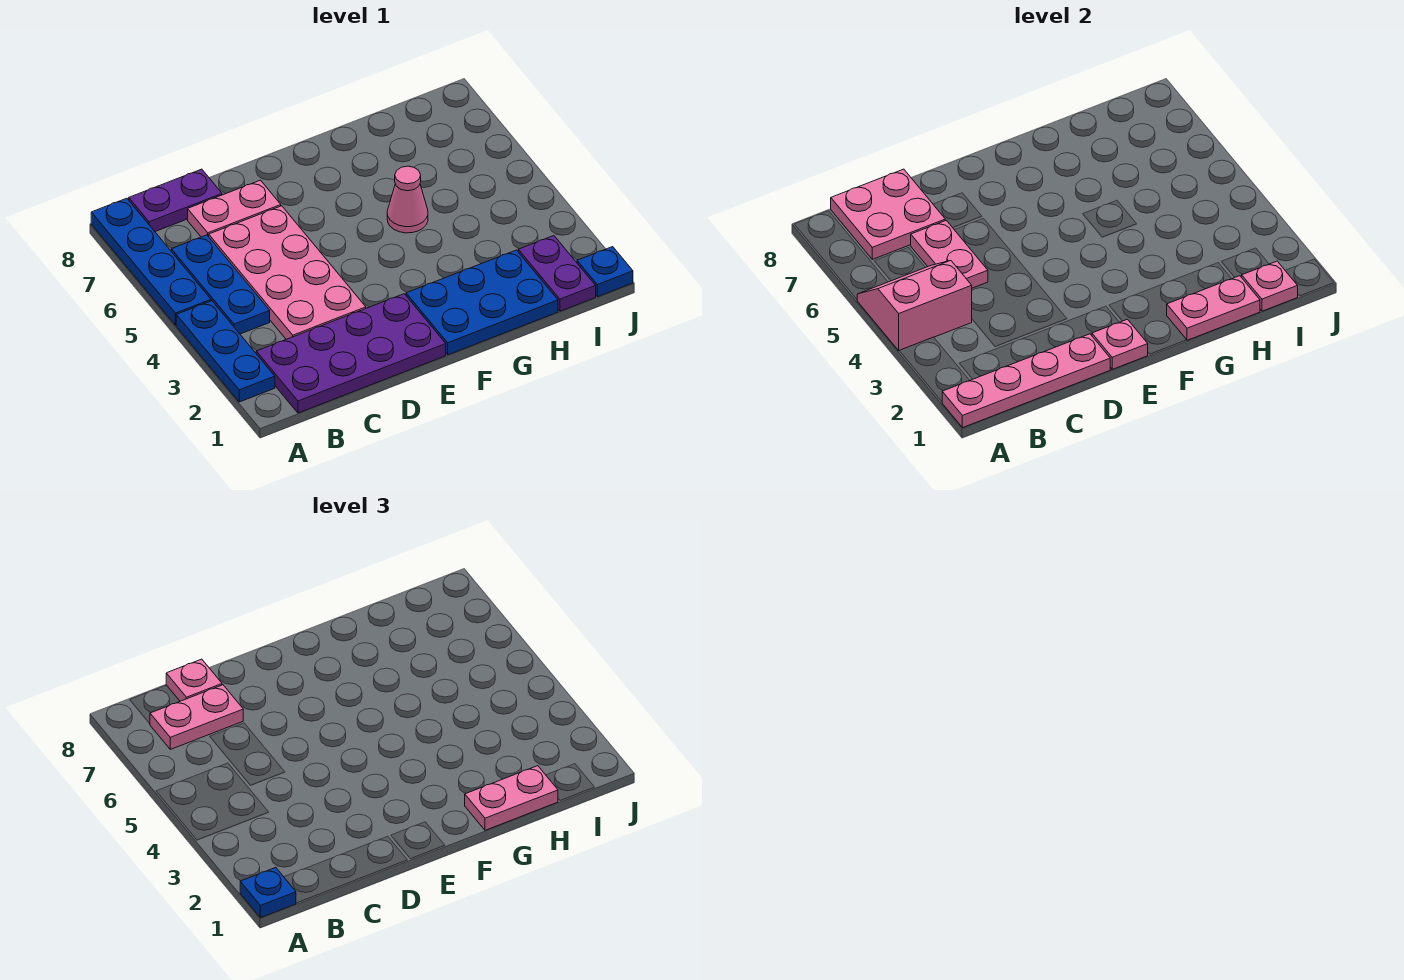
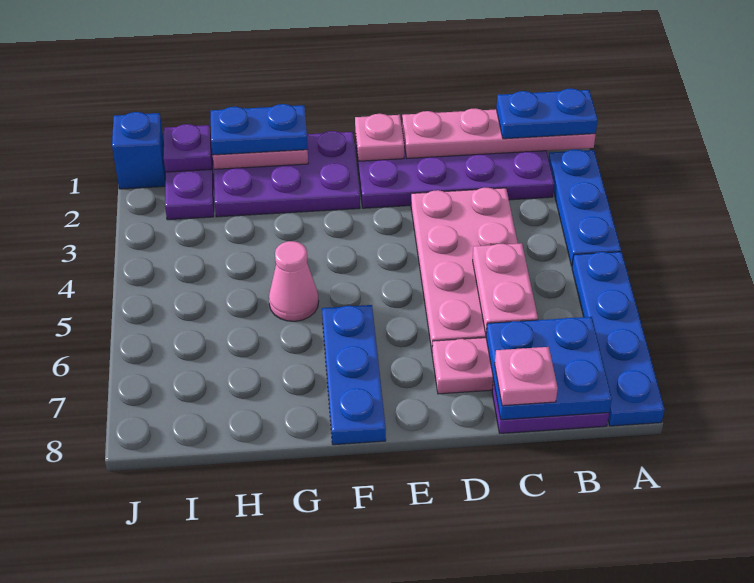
blue 1x1 plate [240,868,296,918] -> blue 1x2 plate [496,89,598,139]
pink 2x2 slope [857,260,972,351] -> none
blue 1x3 plate [171,235,270,334] -> blue 1x3 plate moved to [322,305,386,445]
pink 2x2 plate [831,169,945,259] -> blue 2x2 plate [486,317,612,420]
pink 1x2 plate [150,685,243,749] -> none
blue 2x3 plate [406,250,558,355] -> purple 2x3 plate [214,131,360,217]
pink 1x2 plate [465,766,558,830] -> blue 1x2 plate [211,104,308,155]
pink 1x1 plate [1242,261,1298,311] -> purple 1x1 plate [164,124,212,172]
blue 1x1 plate [577,247,633,297] -> blue 1x1 brick [112,112,165,189]

